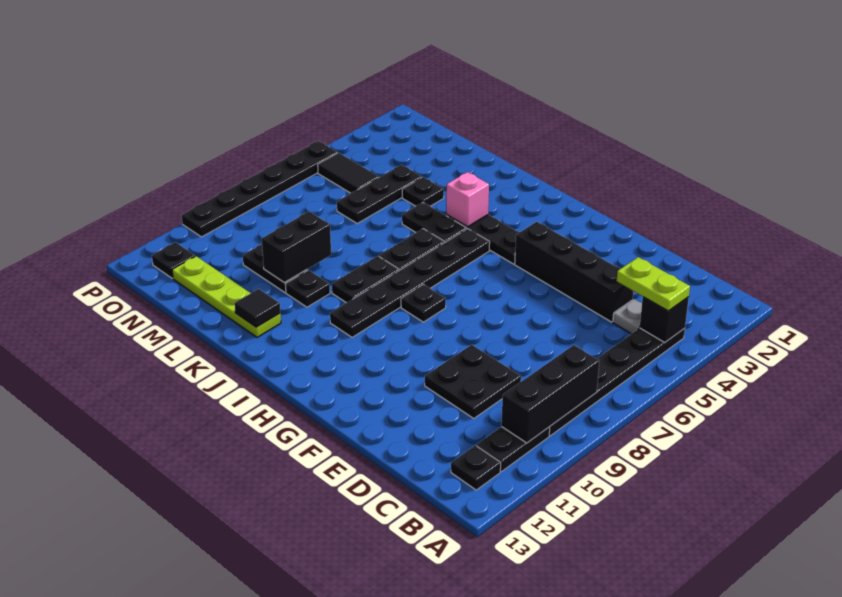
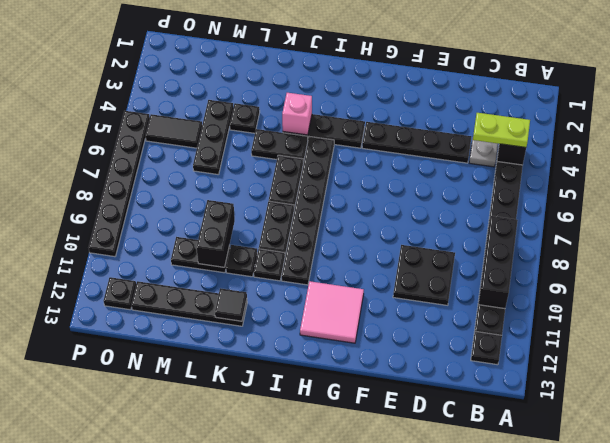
black 1x4 brick [515,222,633,322] -> black 1x4 plate [362,122,472,163]
none -> pink 2x2 tile [300,281,364,343]
black 1x1 plate [401,284,446,322] -> black 1x1 plate moved to [254,249,285,281]
lime 1x4 plate [172,256,281,337] -> black 1x4 plate [131,281,247,326]

